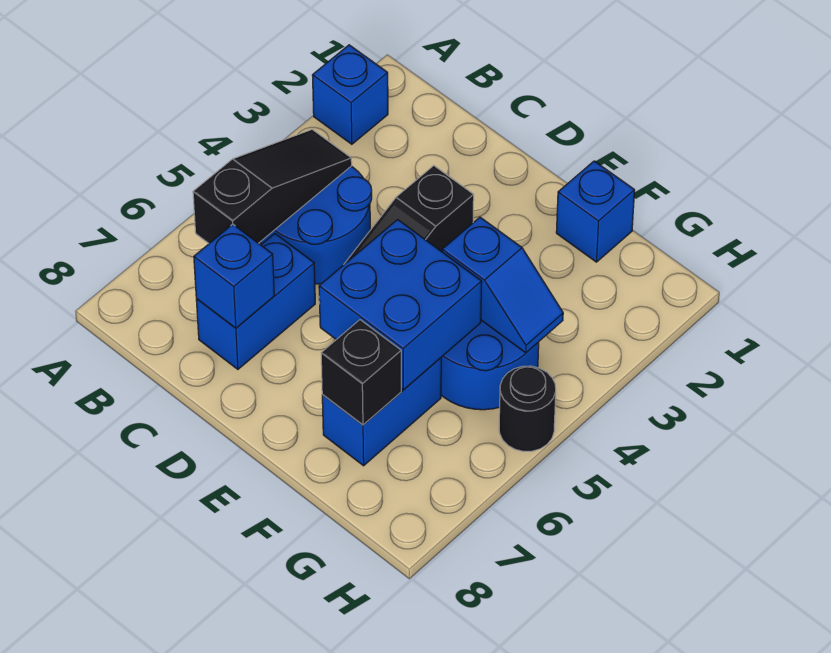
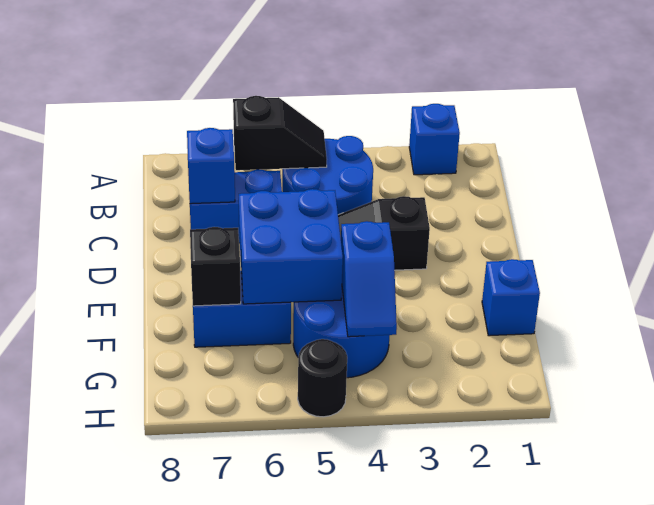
black 1x3 slope [193,130,352,243] -> black 1x2 slope [233,96,327,170]

